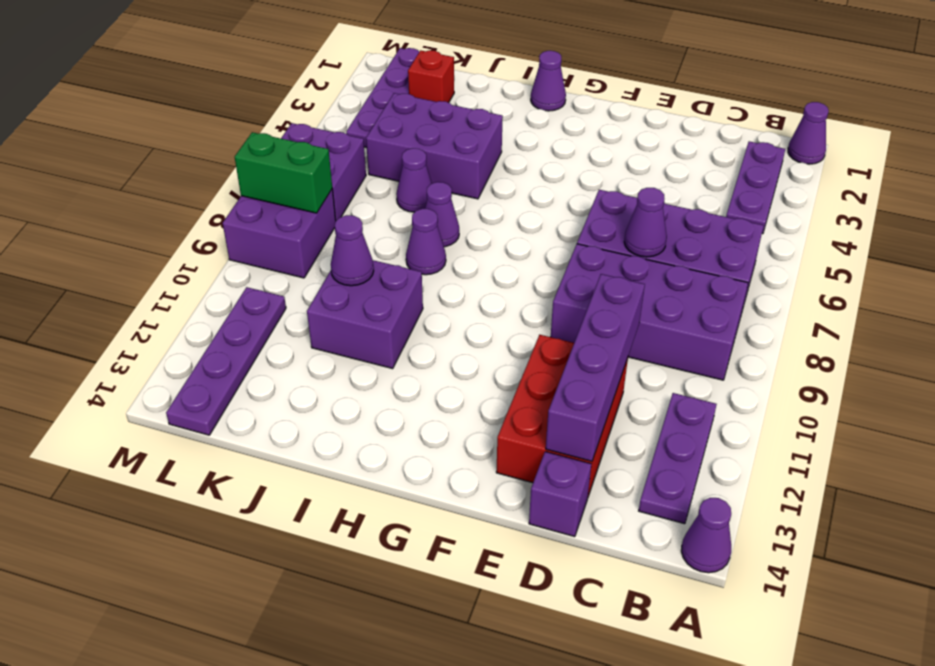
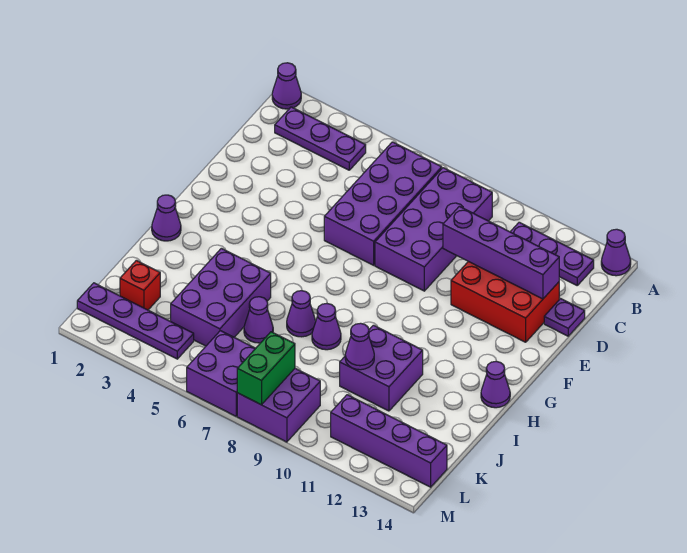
purple 1x1 cone [624,188,667,257] -> purple 1x1 cone moved to [481,361,510,408]
purple 1x1 brick [529,452,591,537] -> purple 1x1 plate [544,299,585,336]
purple 1x4 plate [166,287,286,435] -> purple 1x4 brick [331,395,447,487]

